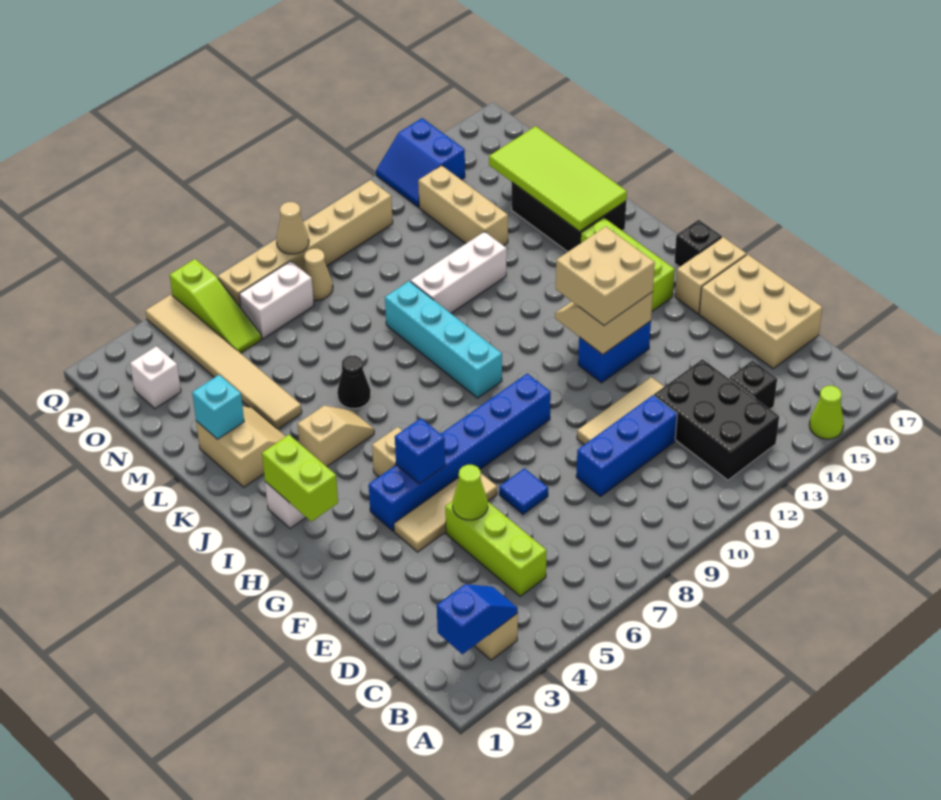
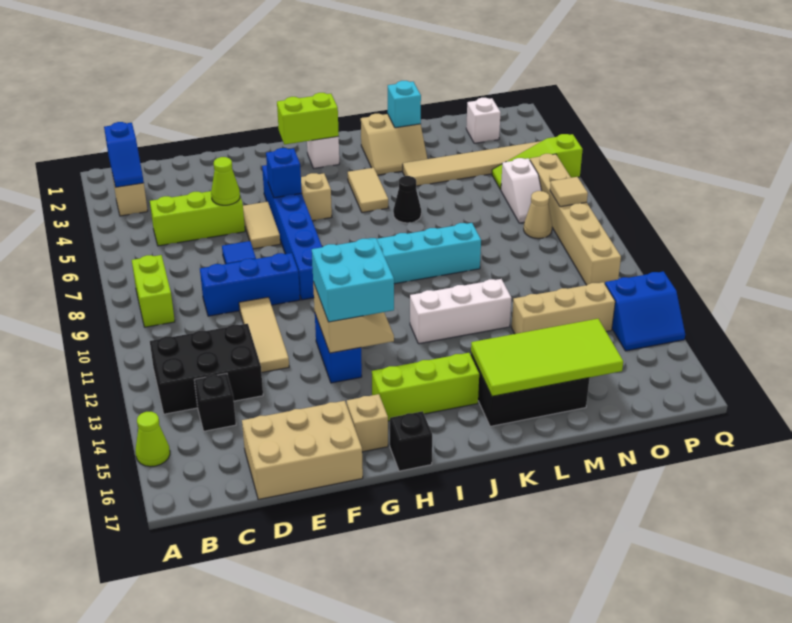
none -> lime 1x2 brick [132,255,175,327]
blue 1x3 brick [576,395,677,497] -> blue 1x3 brick turned to [200,253,300,316]
tan 1x3 tile [394,473,497,552] -> tan 1x2 tile [243,202,280,249]
tan 2x2 brick [556,227,655,325] -> cyan 2x2 brick [312,238,394,322]
tan 1x2 brick [675,237,746,314] -> tan 1x1 brick [347,394,388,452]
tan 1x2 slope [298,406,374,467] -> tan 1x2 tile [348,168,389,213]
white 1x3 brick [411,232,507,313] -> white 1x3 brick turned to [410,279,511,344]
white 1x2 brick [239,261,314,339] -> white 1x2 slope [501,158,542,223]
tan 1x1 cone [276,202,309,254] -> tan 1x1 tile [550,177,588,207]
blue 2x2 slope [376,118,465,207] -> blue 2x2 slope turned to [605,271,685,351]

